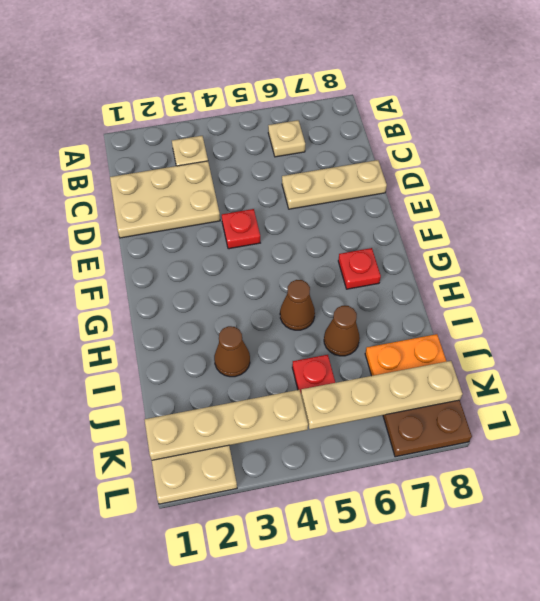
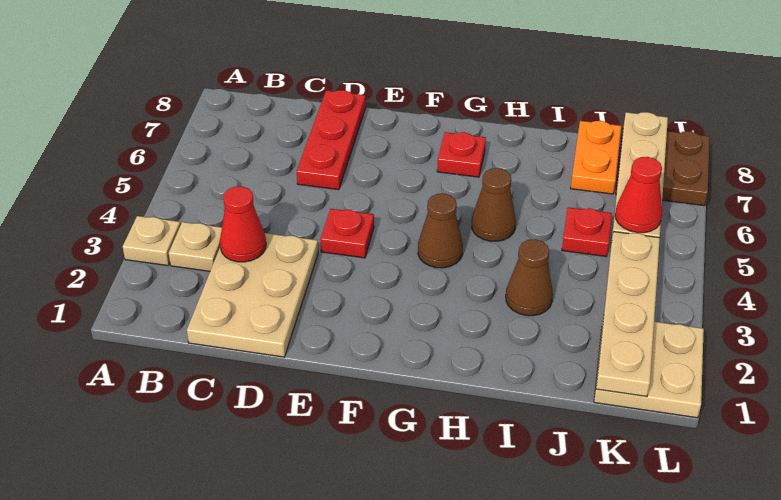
tan 1x1 plate [268,120,305,157] -> tan 1x1 plate moved to [123,216,181,266]
none -> red 1x1 cone [220,186,266,262]
tan 1x3 plate [282,160,387,209] -> red 1x3 plate [297,90,366,190]
brown 1x1 cone [324,306,360,356] -> brown 1x1 cone moved to [418,194,463,268]
none -> red 1x1 cone [615,157,662,233]

